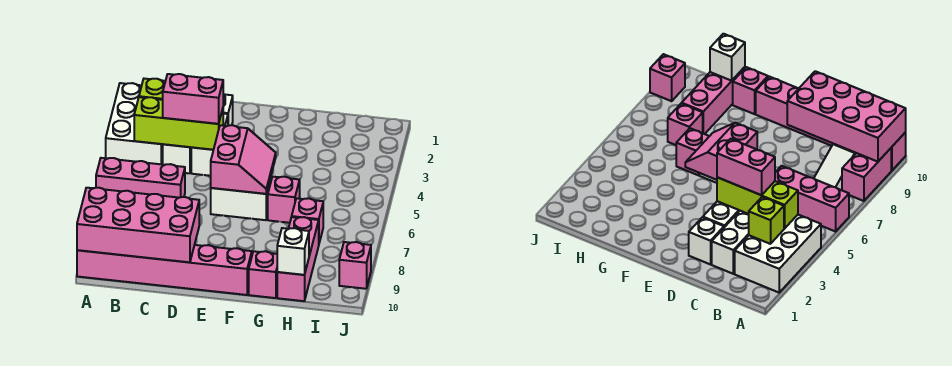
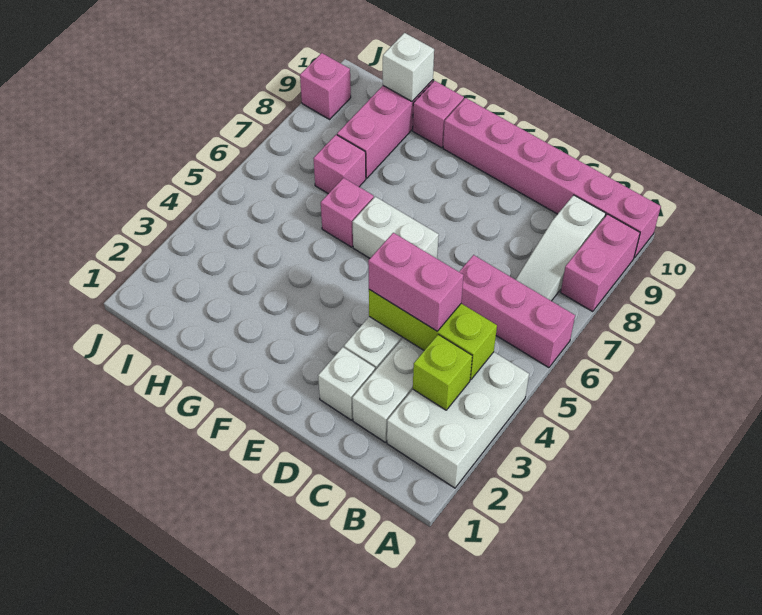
pink 2x4 brick [77,188,199,262] -> none
pink 2x2 slope [211,125,276,194] -> none

